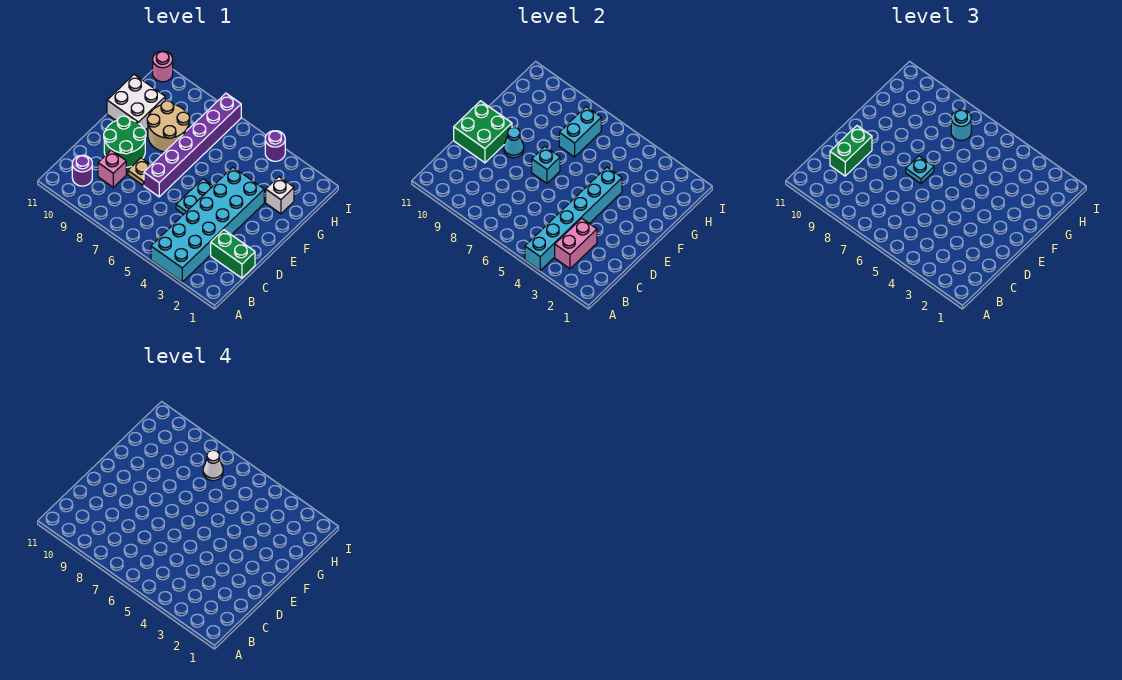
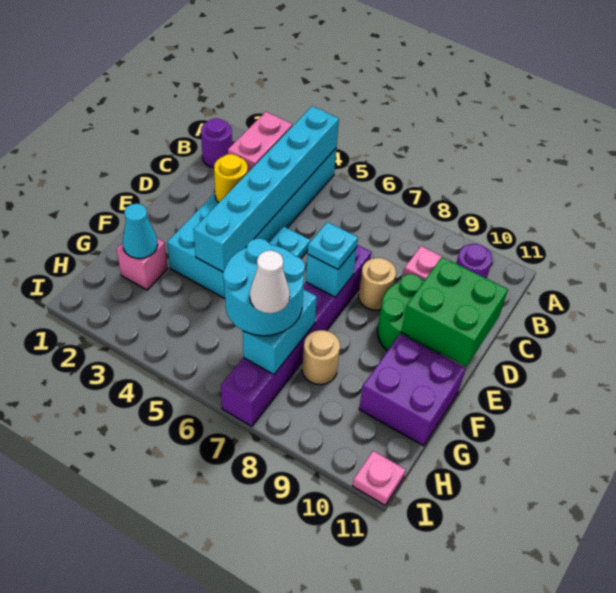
green 1x2 brick [211,230,255,278] -> none
green 1x2 brick [830,126,872,176] -> none
none -> yellow 1x1 round brick [214,154,248,203]
tan 1x1 plate [128,158,151,185] -> tan 1x1 round brick [359,258,396,310]
cyan 1x1 cone [504,128,524,158] -> cyan 1x1 cone moved to [123,204,158,259]
tan 2x2 round brick [147,101,190,152] -> tan 1x1 round brick [302,330,340,385]
white 2x2 brick [107,75,165,130] -> purple 2x2 brick [359,334,466,446]
white 1x1 brick [266,177,294,214] -> pink 1x1 brick [116,239,168,290]
cyan 1x1 round brick [951,110,971,141] -> cyan 2x2 round brick [223,238,305,336]
purple 1x1 round brick [265,131,285,161] -> purple 1x1 round brick moved to [201,118,232,168]
pink 1x1 round brick [153,51,173,82] -> pink 1x1 plate [353,451,406,505]

